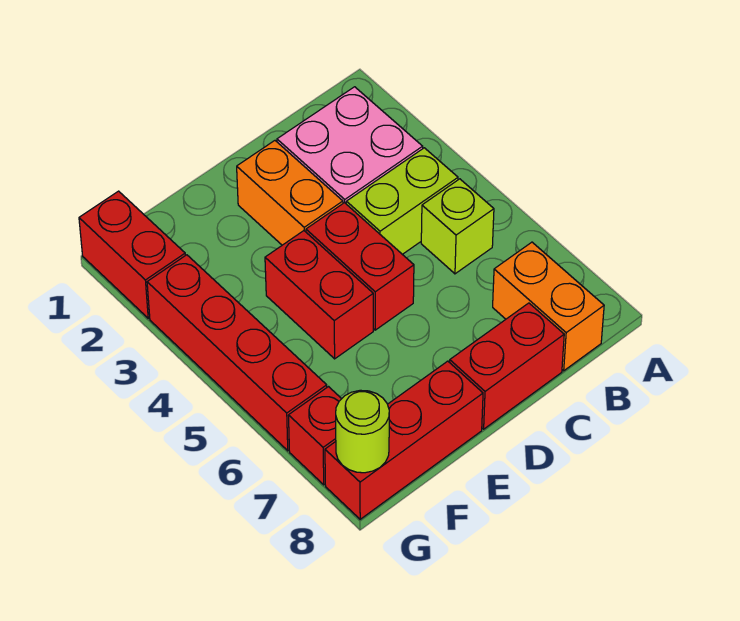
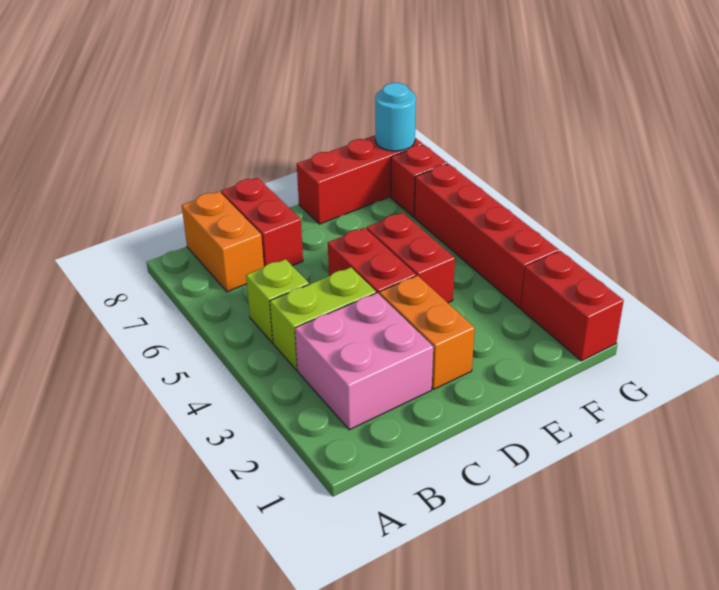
red 1x2 brick [450,303,564,429] -> red 1x2 brick turned to [221,178,303,266]
lime 1x1 round brick [336,390,389,473] -> cyan 1x1 round brick [375,83,416,151]

